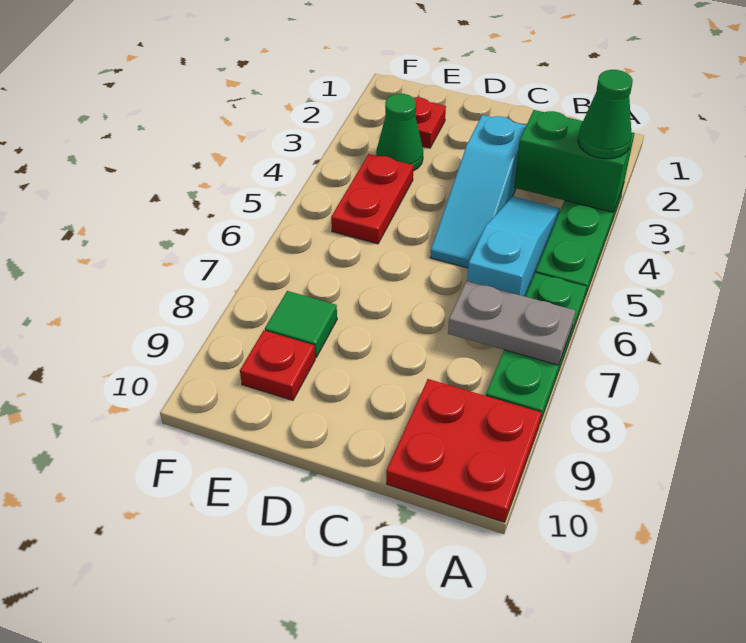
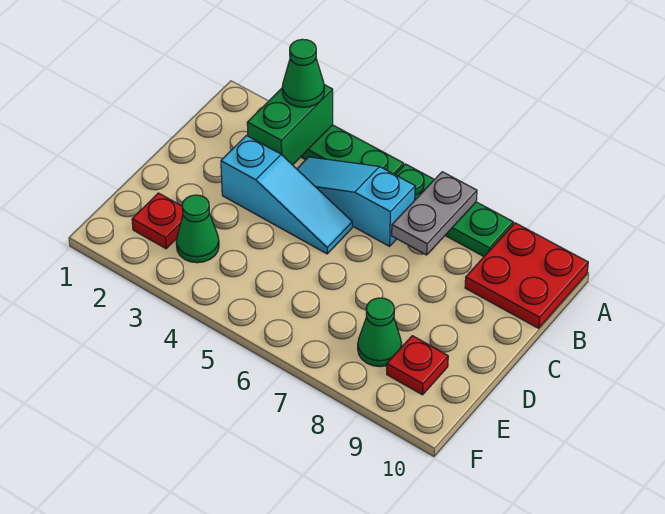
red 1x2 plate [331,154,413,244] -> none
green 1x1 tile [265,291,337,358] -> green 1x1 cone [358,298,402,367]

